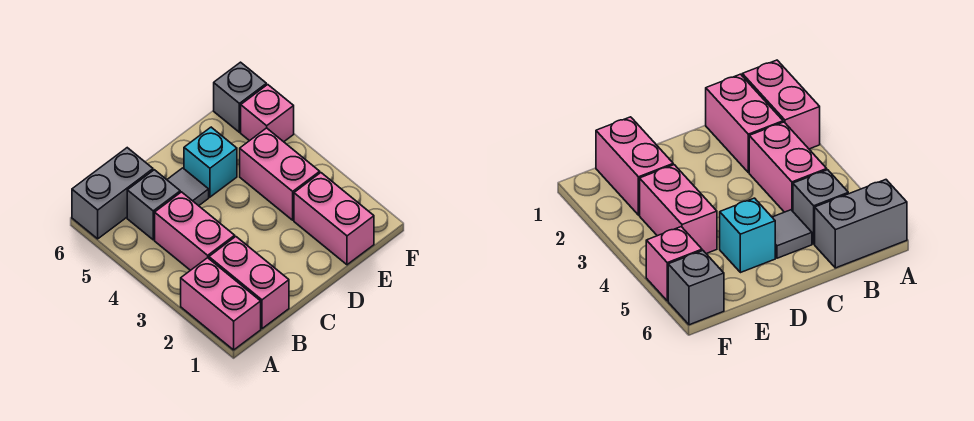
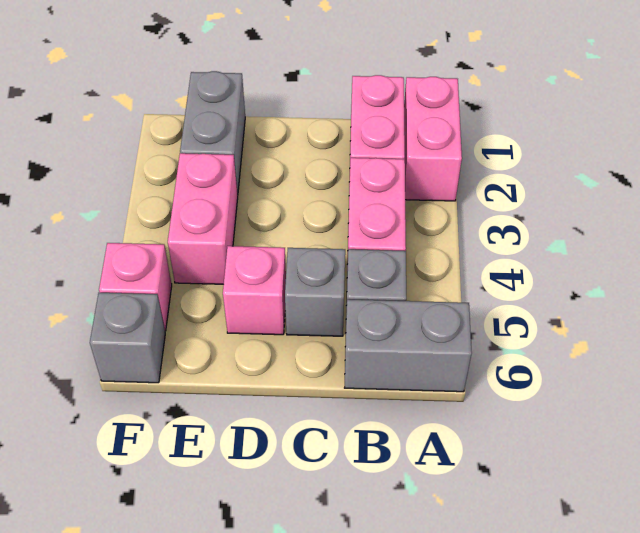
grey 1x1 tile [167,168,209,206] -> grey 1x1 brick [285,248,345,336]
cyan 1x1 brick [184,127,237,197] -> pink 1x1 brick [223,246,286,335]
pink 1x2 brick [294,173,374,265] -> grey 1x2 brick [180,71,245,195]

